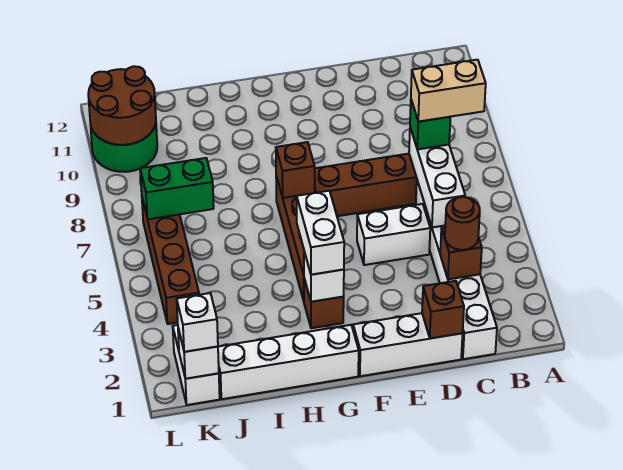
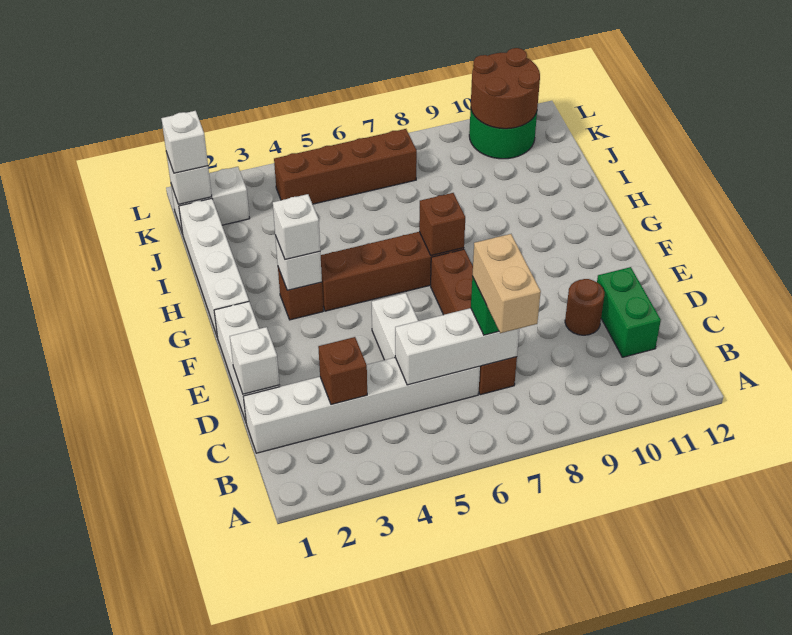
brown 1x1 round brick [445,197,480,250] -> brown 1x1 round brick moved to [565,279,605,335]
brown 1x1 brick [422,281,464,338] -> white 1x1 brick [230,327,279,394]
white 1x2 brick [297,191,344,275] -> white 1x1 brick [273,194,320,260]
green 1x2 brick [140,158,214,219] -> green 1x2 brick moved to [597,267,661,357]

